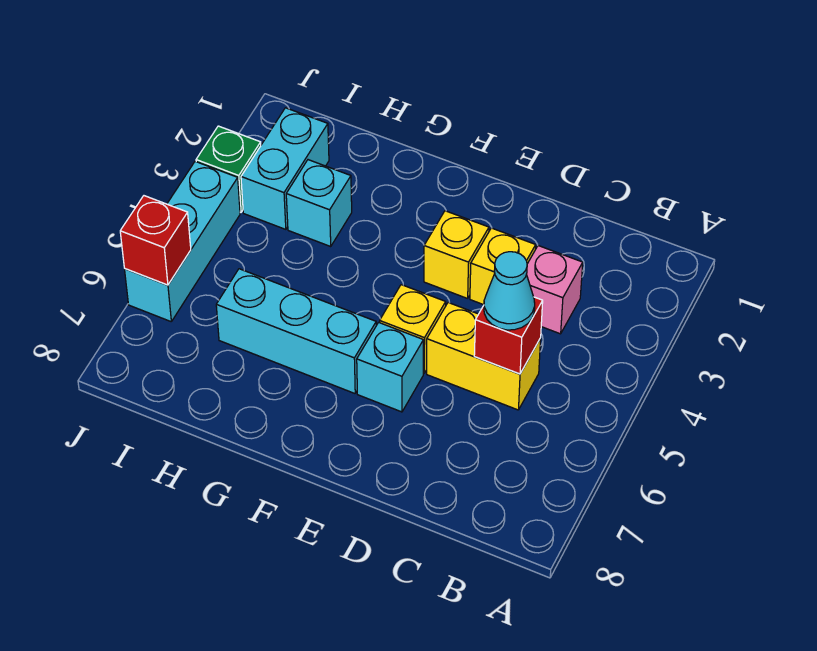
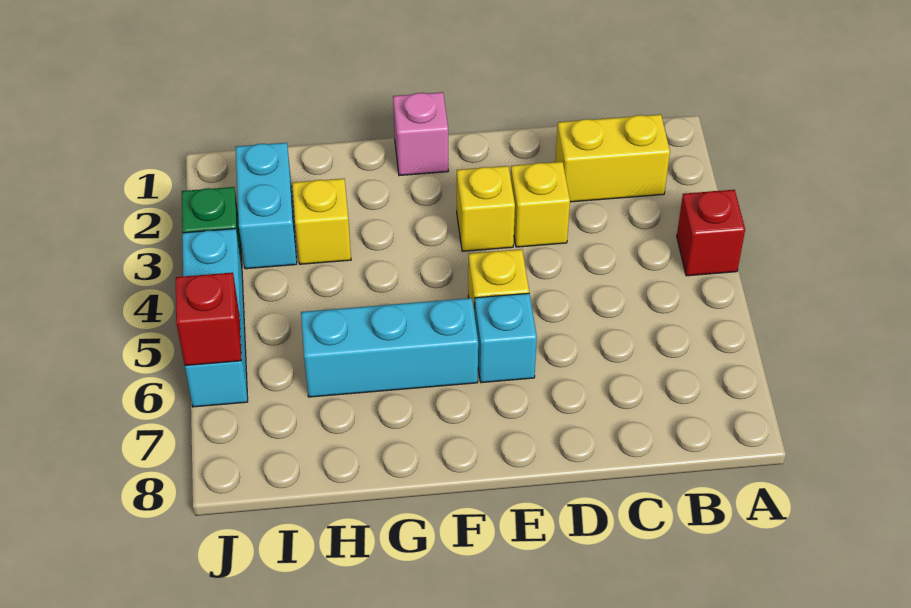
pink 1x1 brick [527,246,583,334] -> pink 1x1 brick moved to [393,92,448,176]
yellow 1x2 brick [427,303,541,410] -> yellow 1x2 brick moved to [555,114,670,202]
red 1x1 brick [474,297,543,374] -> red 1x1 brick moved to [677,190,745,276]
cyan 1x1 cone [484,252,535,330] -> none
cyan 1x1 brick [286,160,352,246] -> yellow 1x1 brick [292,179,351,264]

